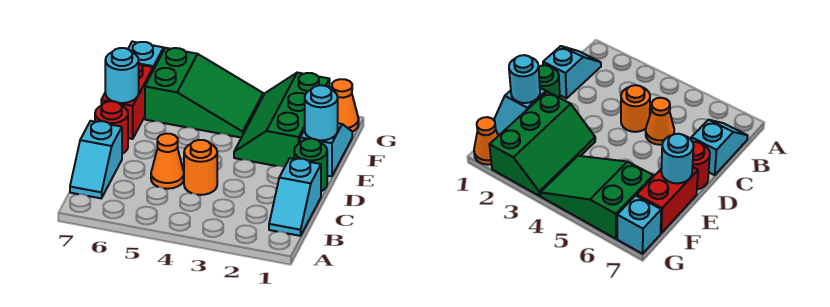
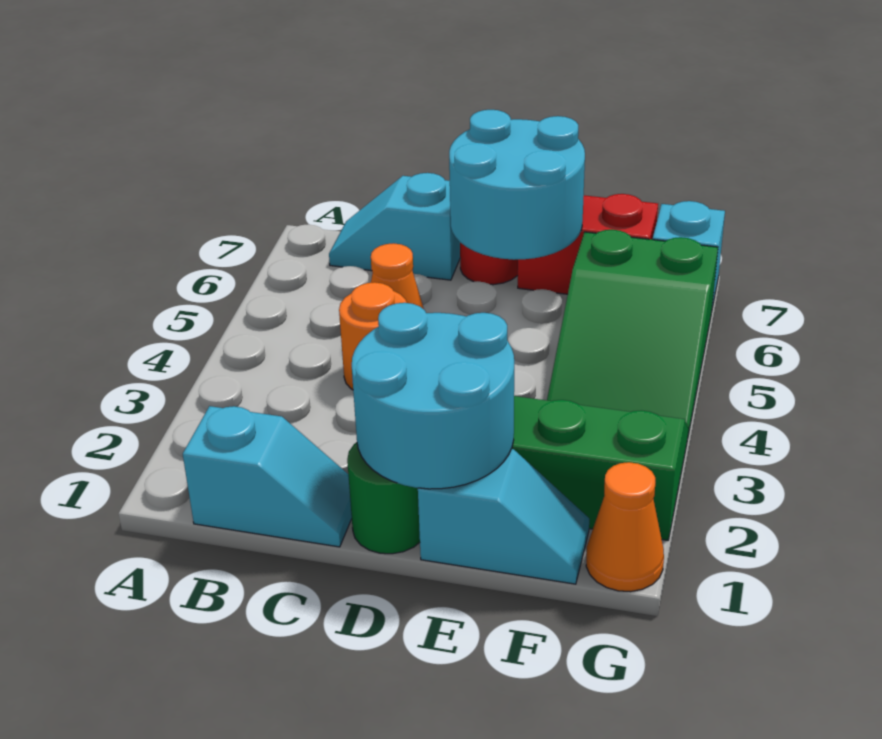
cyan 1x2 slope [269,158,321,236] -> cyan 1x2 slope turned to [183,406,352,547]
cyan 1x1 round brick [305,85,338,140] -> cyan 2x2 round brick [352,303,514,489]
cyan 1x1 round brick [105,48,139,103] -> cyan 2x2 round brick [449,110,585,260]

